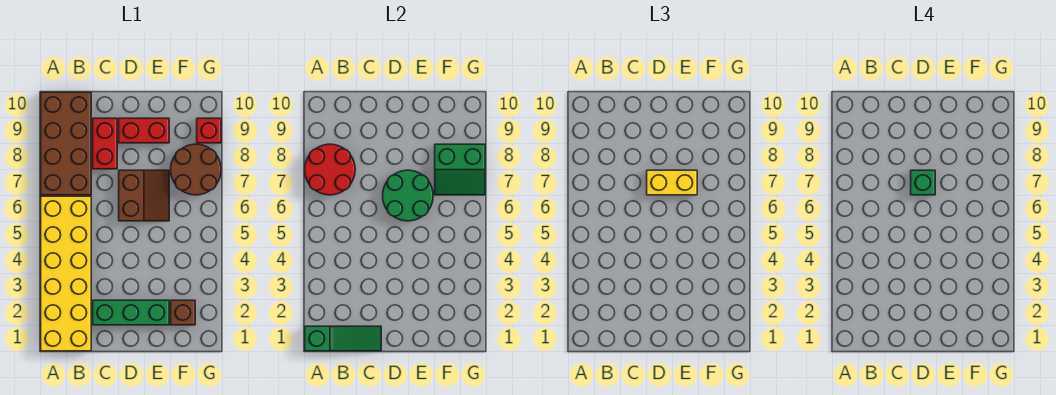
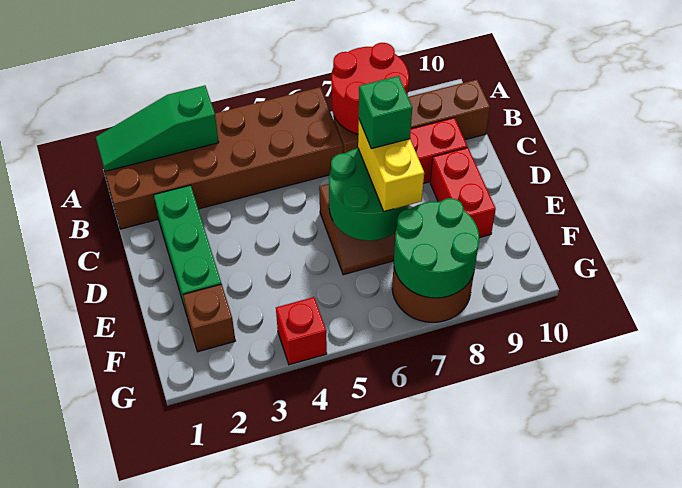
yellow 2x6 brick [41,196,91,351] -> brown 2x6 brick [101,87,343,229]
green 1x3 slope [305,326,381,351] -> green 1x3 slope turned to [96,86,219,171]
brown 2x4 brick [41,92,91,195] -> brown 1x4 brick [334,80,490,153]
green 2x2 slope [435,144,485,195] -> green 2x2 round brick [394,198,479,298]
red 1x1 brick [197,118,221,143] -> red 1x1 brick moved to [276,297,327,365]

